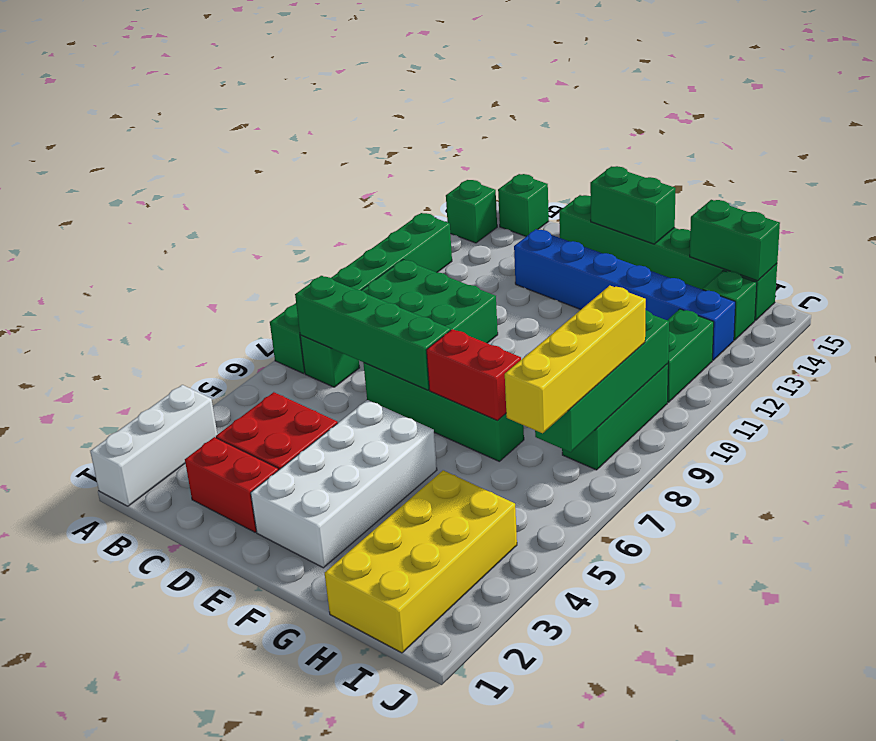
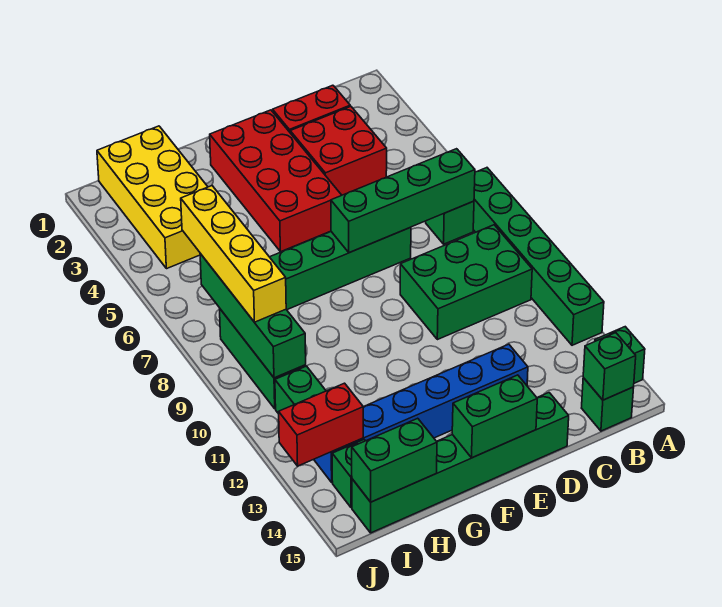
white 1x3 brick [90,385,217,506] -> none
none -> green 1x1 brick [583,333,636,400]
white 2x4 brick [251,400,437,568] -> red 2x4 brick [210,110,342,252]
red 1x2 brick [427,329,521,420] -> red 1x2 brick moved to [279,383,363,466]

